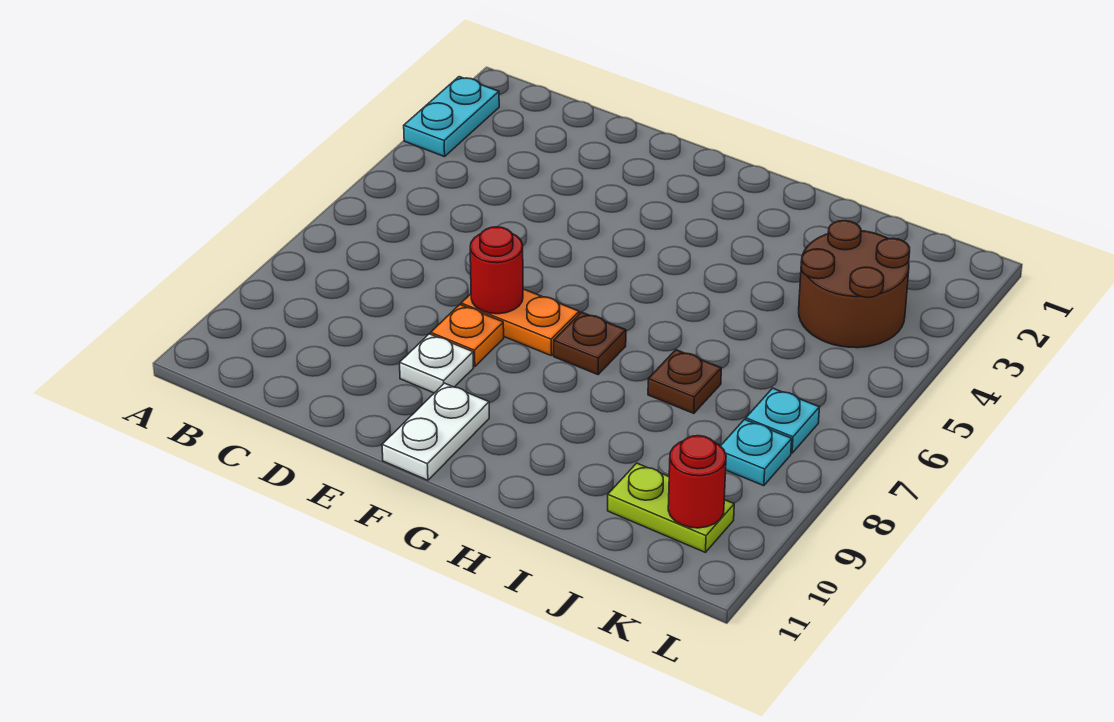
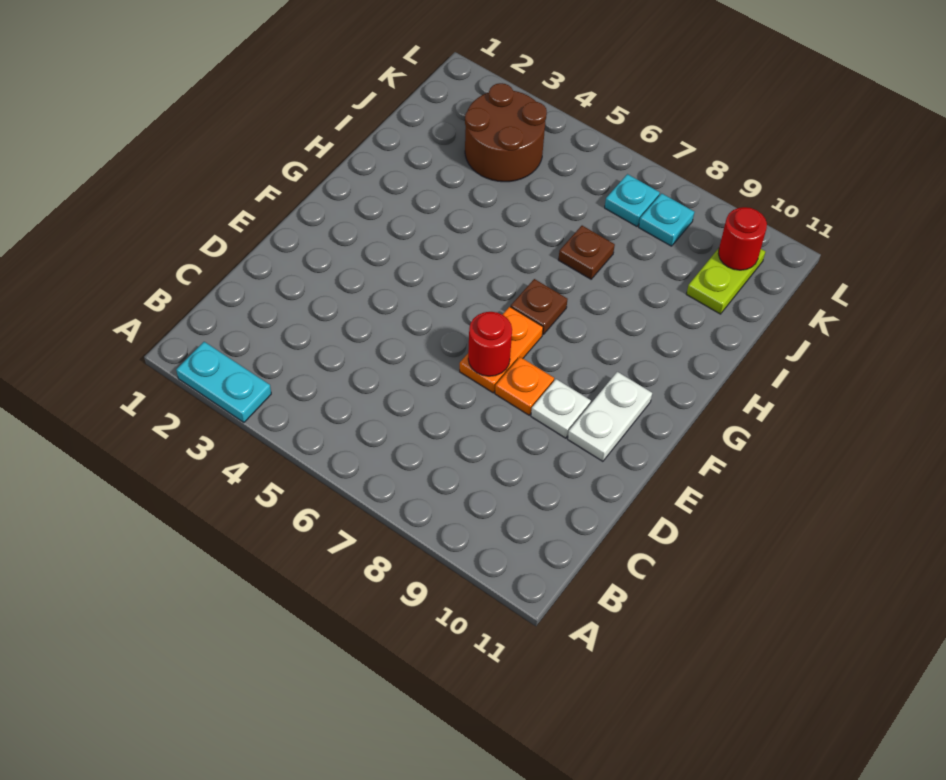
white 1x2 plate [382,383,489,480] -> white 1x2 plate turned to [568,372,652,461]

